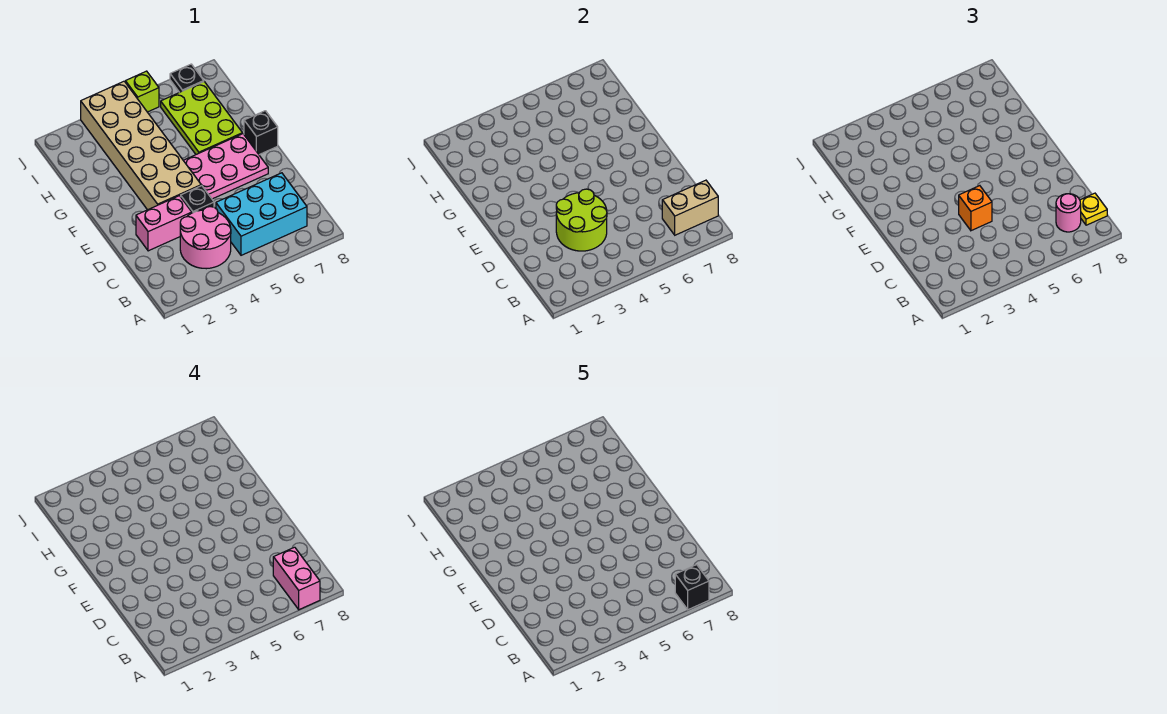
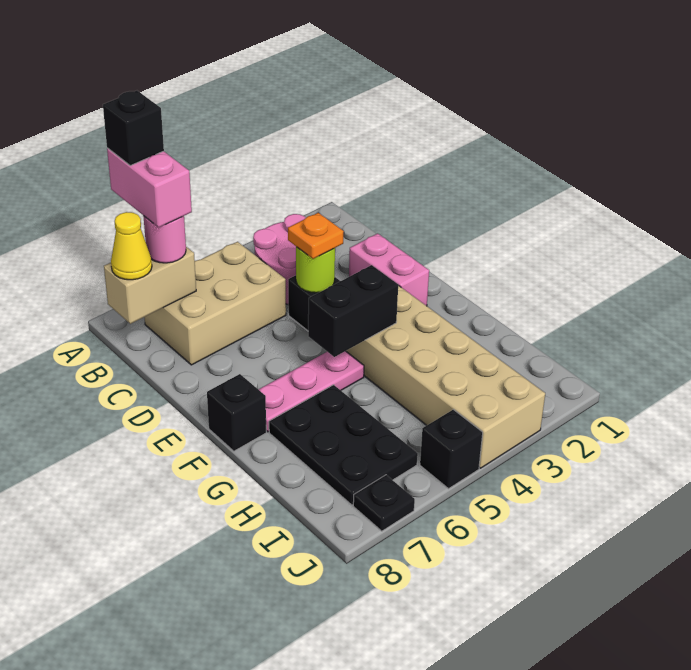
cyan 2x3 brick [216,173,307,255] -> tan 2x3 brick [144,242,286,365]
yellow 1x1 plate [1080,193,1107,225] -> yellow 1x1 cone [111,212,152,280]
lime 2x2 round brick [556,189,607,251] -> lime 1x1 round brick [296,247,335,293]
pink 1x2 brick [136,196,192,251] -> pink 1x2 brick turned to [349,233,429,306]
orange 1x1 brick [959,186,992,231] -> orange 1x1 plate [288,213,344,259]
pink 2x3 plate [183,134,268,199] -> pink 1x3 plate [258,351,364,432]
none -> black 1x2 brick [308,265,398,357]
lime 2x3 plate [161,82,242,154] -> black 2x3 plate [269,385,418,505]
lime 1x1 brick [125,71,159,112] -> black 1x1 brick [420,409,483,489]

